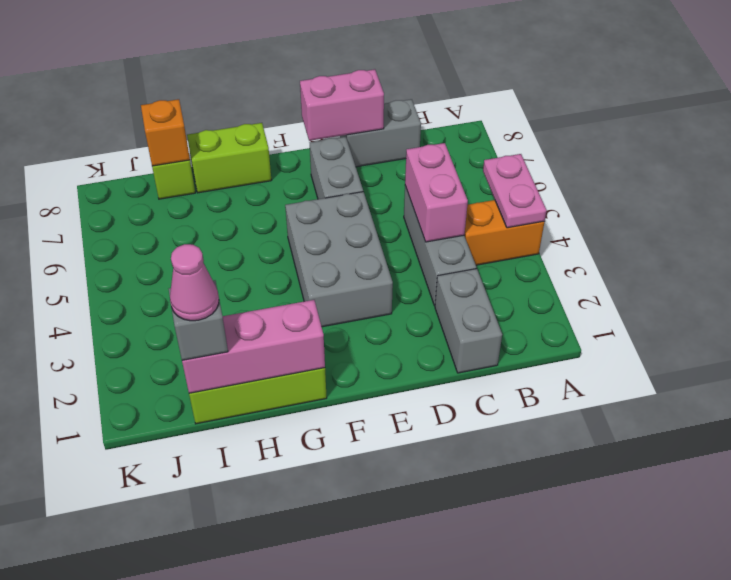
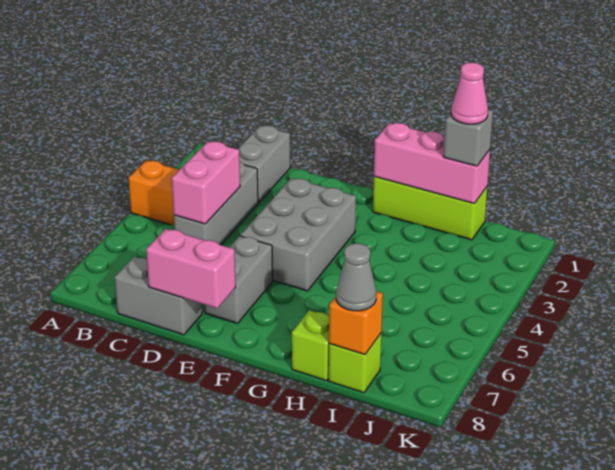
pink 1x2 plate [483,154,547,228] -> none
lime 1x2 brick [187,123,271,193] -> lime 1x1 brick [292,310,329,381]
none -> grey 1x1 cone [336,243,376,311]

